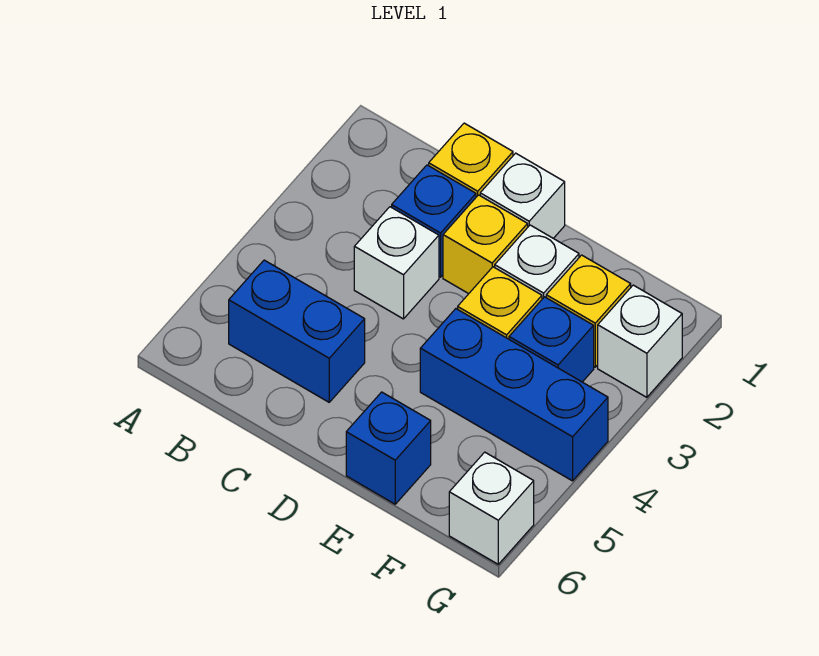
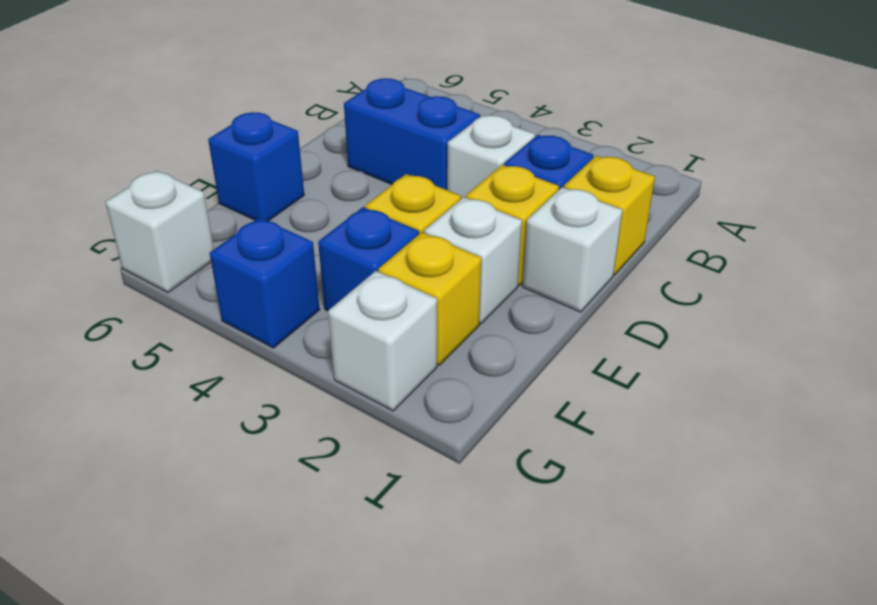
blue 1x2 brick [229,260,365,402] -> blue 1x2 brick turned to [344,78,480,190]
blue 1x3 brick [420,309,608,481] -> blue 1x1 brick [210,218,320,348]

